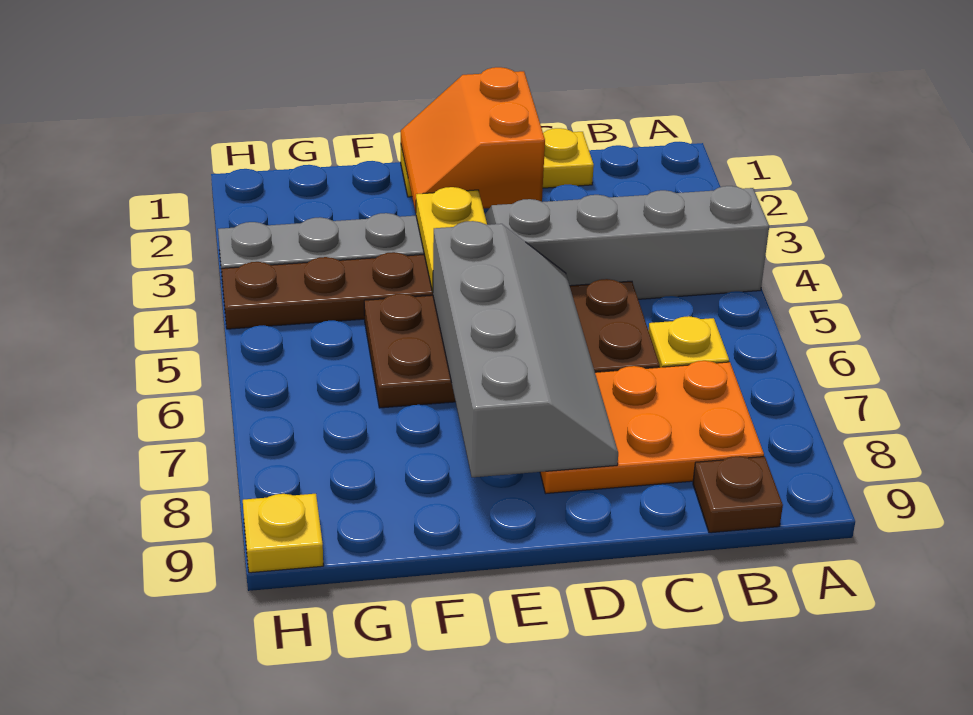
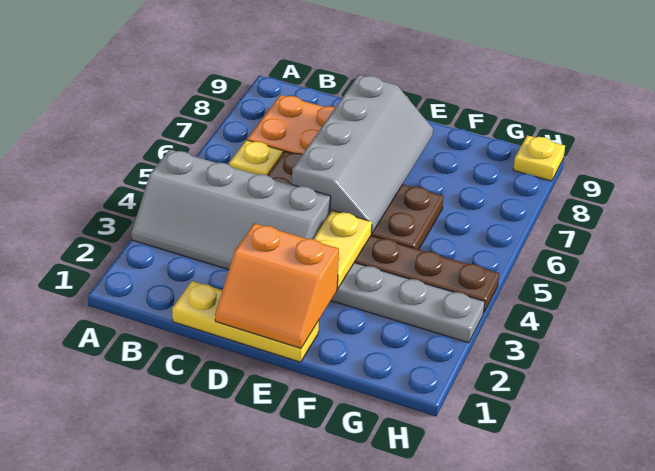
brown 1x1 plate [693,456,783,533] -> none
orange 2x2 slope [401,67,545,212] -> orange 2x2 slope turned to [215,223,339,348]
grey 2x4 slope [433,221,618,477] -> grey 2x4 slope turned to [292,75,433,234]

